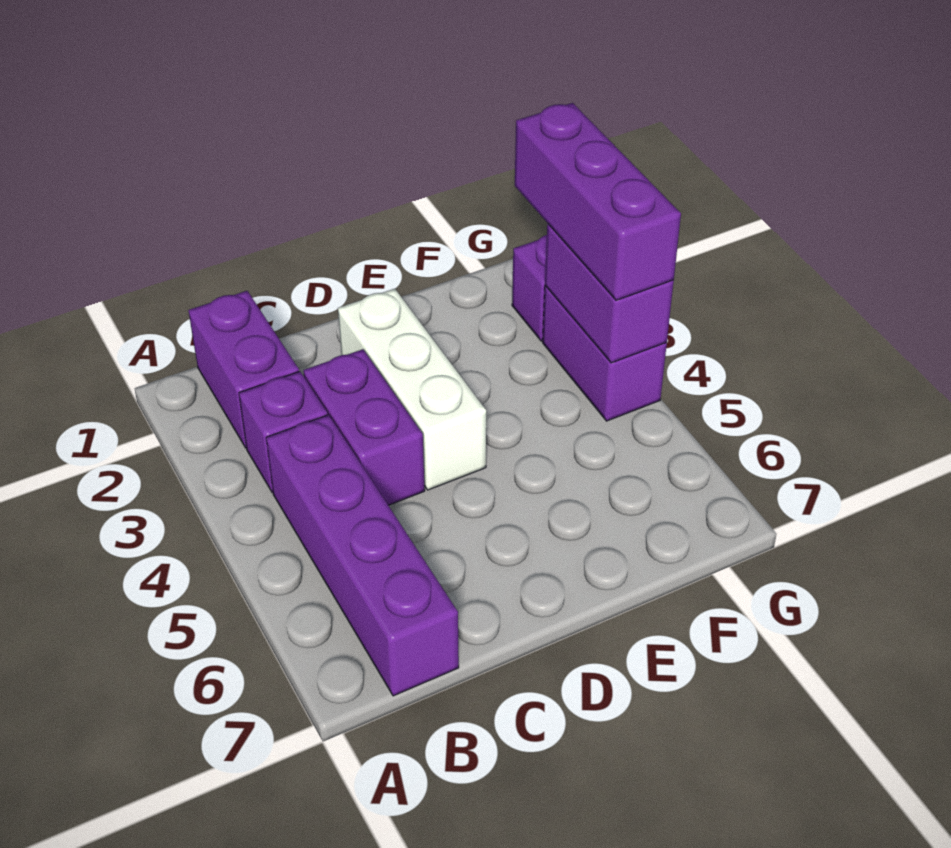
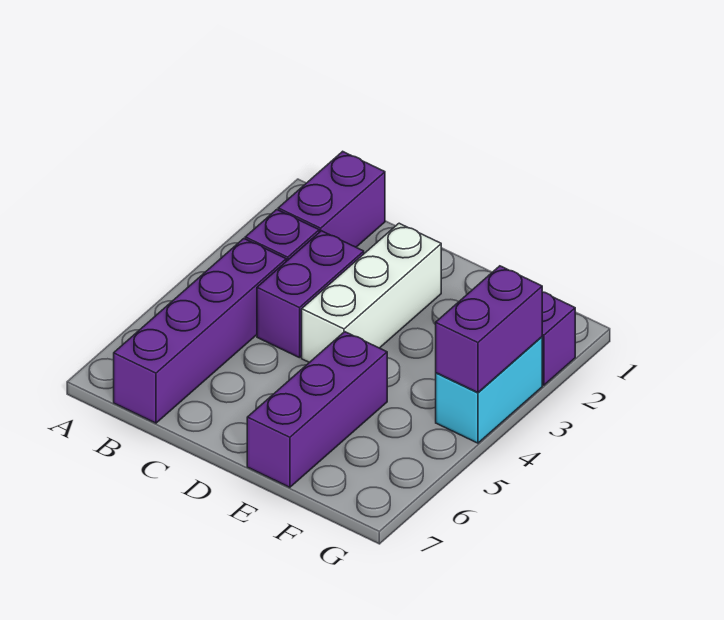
purple 1x3 brick [515,103,681,300] -> purple 1x3 brick moved to [247,332,387,487]
purple 1x2 brick [543,286,667,421] -> cyan 1x2 brick [436,337,542,443]

